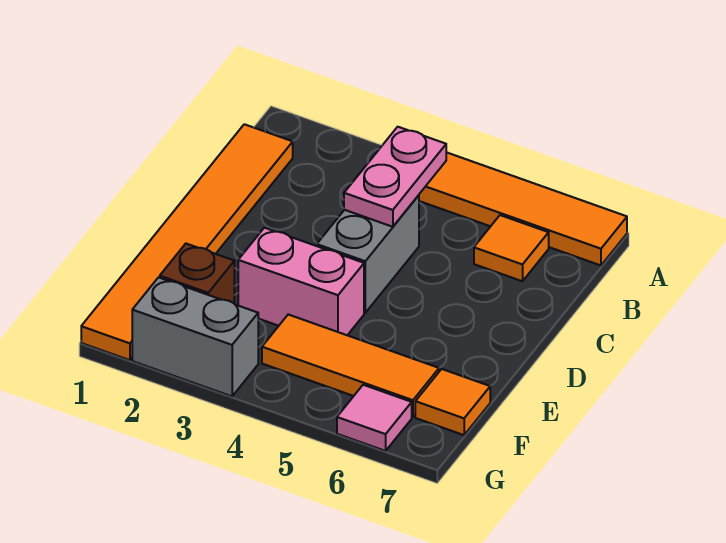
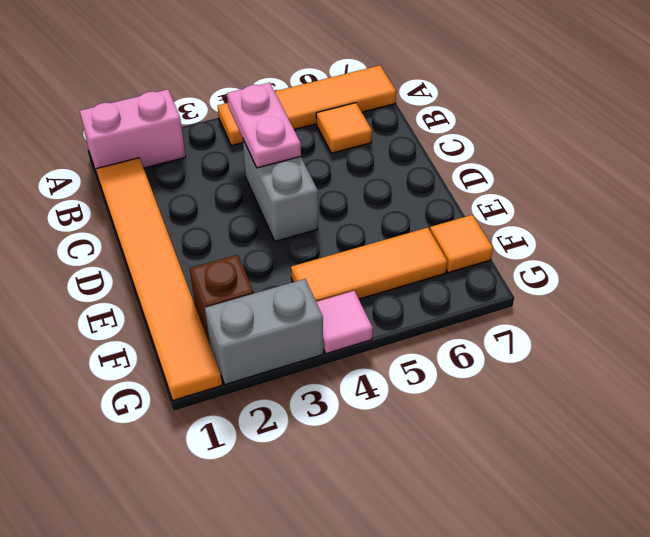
pink 1x2 brick [238,228,364,335] -> pink 1x2 brick moved to [80,89,186,176]
pink 1x1 tile [337,385,412,451] -> pink 1x1 tile moved to [316,291,373,354]

